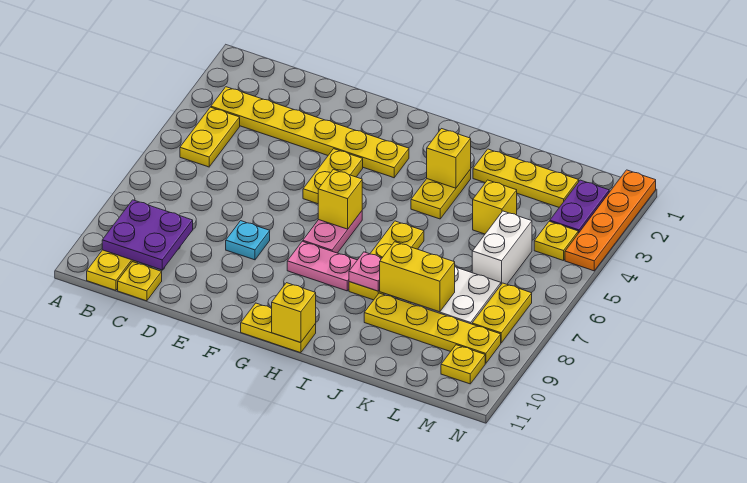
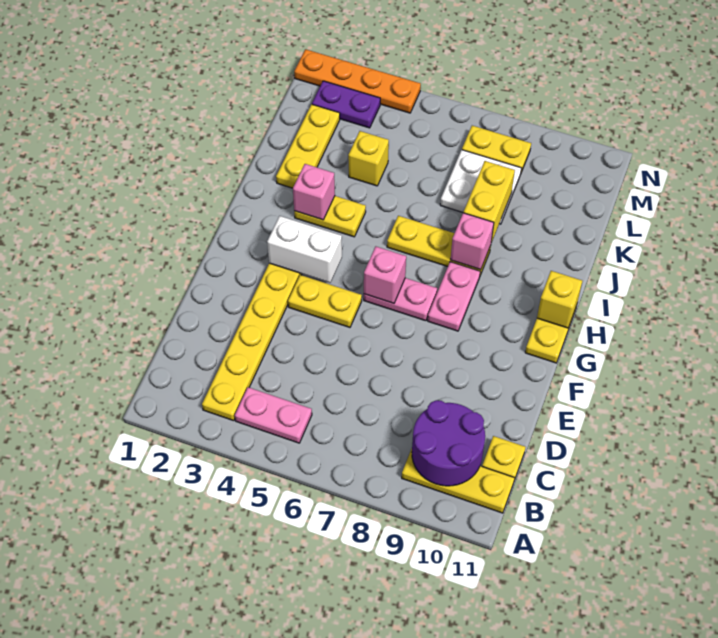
yellow 1x2 plate [180,107,240,167] -> pink 1x2 plate [235,387,312,443]
purple 2x2 plate [102,200,193,270] -> purple 2x2 round brick [412,400,485,486]
cyan 1x1 plate [226,221,270,260] -> none
yellow 1x1 brick [318,169,362,229] -> pink 1x1 brick [364,246,406,303]
yellow 1x1 brick [427,129,471,188] -> pink 1x1 brick [293,164,335,220]
pink 1x1 plate [349,252,382,291] -> pink 1x1 brick [451,213,494,270]
yellow 1x4 plate [364,293,501,363] -> none
white 1x2 brick [472,211,532,284] -> white 1x2 brick moved to [267,216,342,283]
yellow 1x1 plate [534,221,578,261] -> none
yellow 1x1 plate [441,345,485,384] -> none

